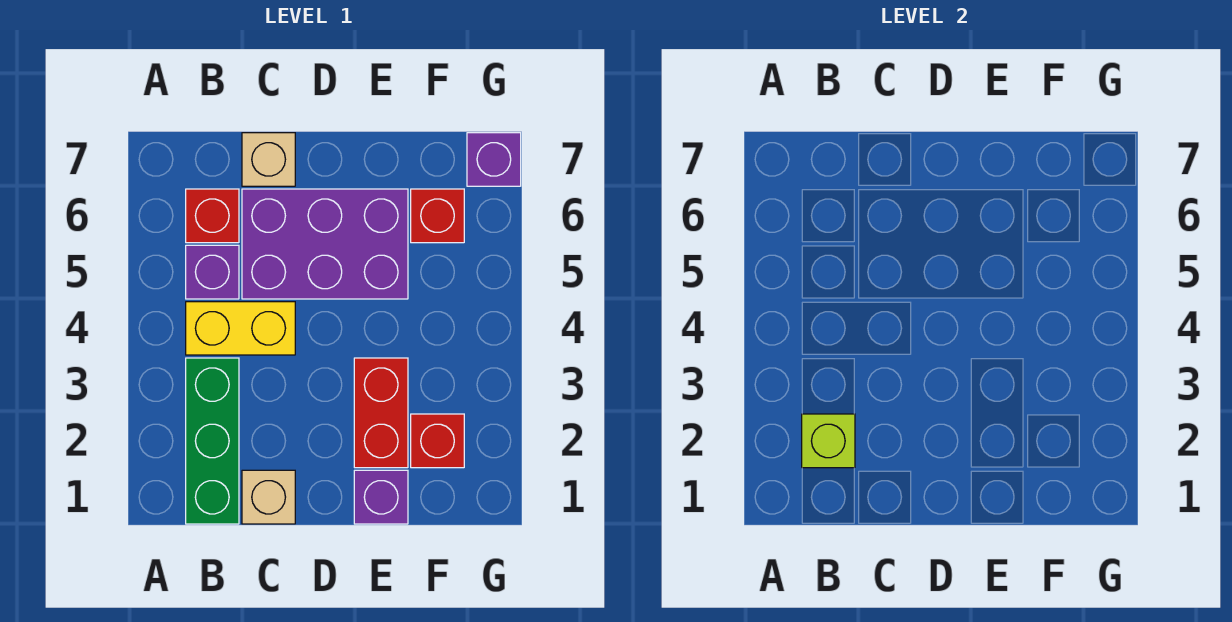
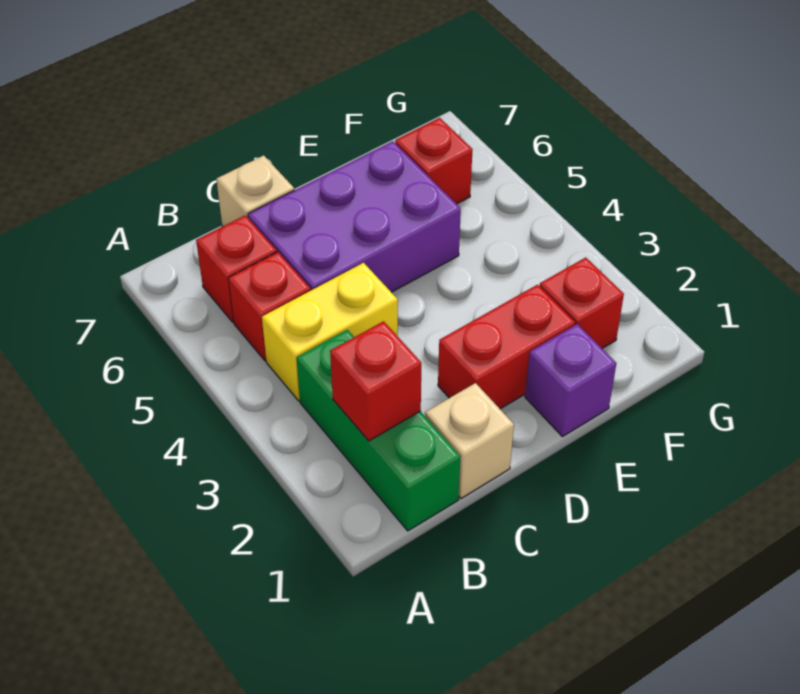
lime 1x1 brick [802,414,855,468] -> red 1x1 brick [330,321,421,441]
purple 1x1 brick [186,245,239,299] -> red 1x1 brick [228,252,311,361]
red 1x2 brick [354,358,408,468] -> red 1x2 brick turned to [438,285,575,409]
purple 1x1 brick [467,133,521,186] -> none

